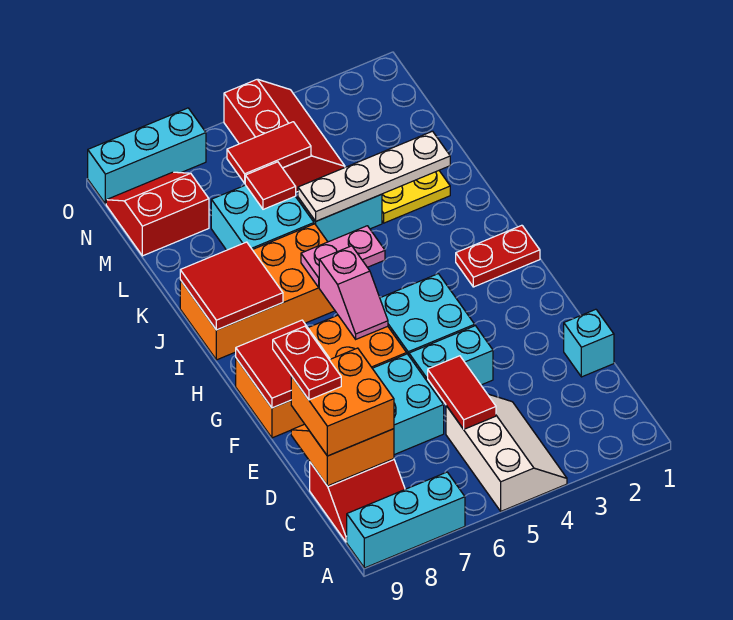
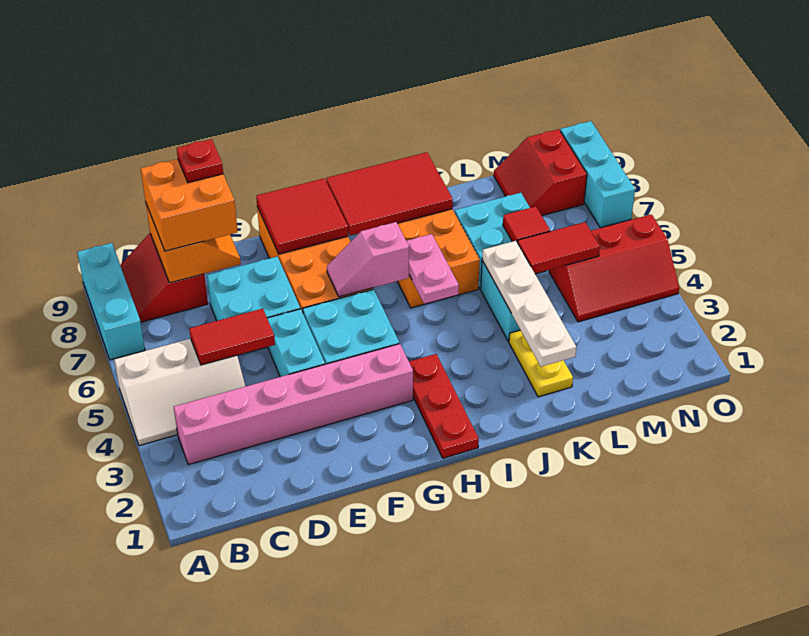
none -> pink 1x6 brick [174,344,413,465]
cyan 1x1 brick [564,309,614,377] -> none
red 1x2 plate [273,326,341,400] -> red 1x1 plate [177,139,223,183]
red 1x2 plate [456,225,540,287] -> red 1x3 plate [409,354,479,458]
red 2x2 tile [180,242,283,330] -> red 2x3 tile [326,152,453,236]
red 1x2 tile [227,122,311,183] -> red 1x2 tile turned to [518,222,600,274]
red 2x2 slope [106,172,209,256] -> red 2x2 slope turned to [494,129,587,215]

